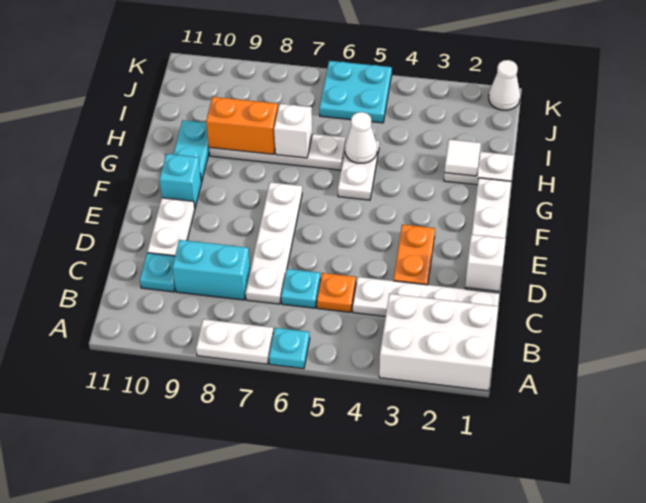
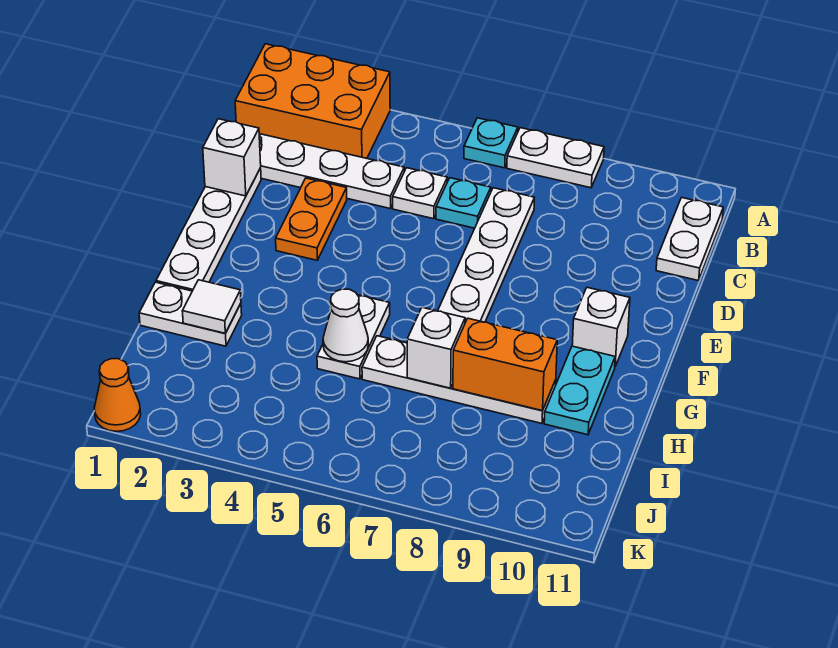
white 2x3 brick [379,294,498,391] -> orange 2x3 brick [235,44,390,158]
orange 1x1 plate [317,273,356,312] -> white 1x1 plate [393,168,447,219]
cyan 1x2 brick [172,240,250,300] -> none
cyan 1x1 plate [140,253,175,292] -> none
white 1x2 plate [147,198,195,256] -> white 1x2 plate moved to [656,198,723,281]
cyan 1x1 brick [159,154,201,207] -> white 1x1 brick [572,287,630,366]
cyan 2x2 plate [319,61,392,123] -> none
white 1x1 cone [489,60,520,110] -> orange 1x1 cone [94,359,141,431]

